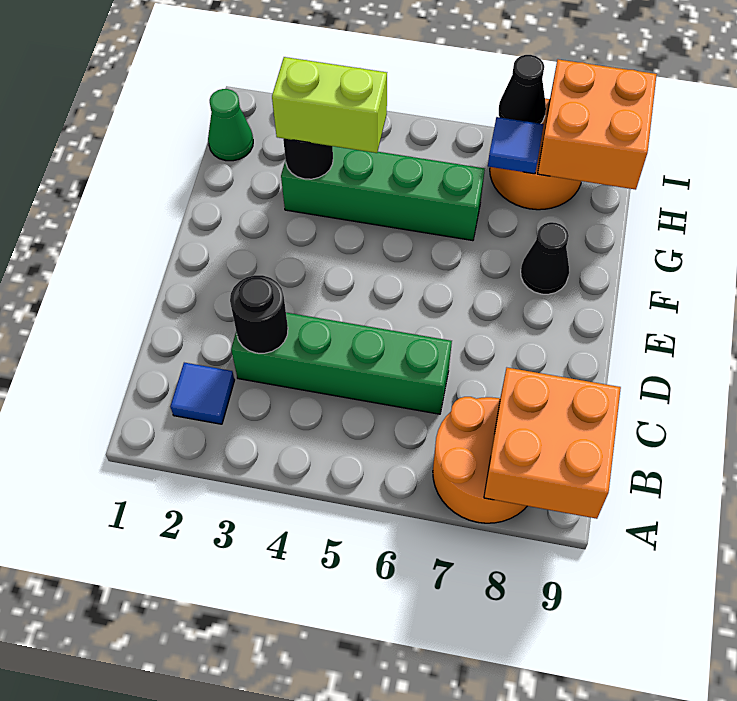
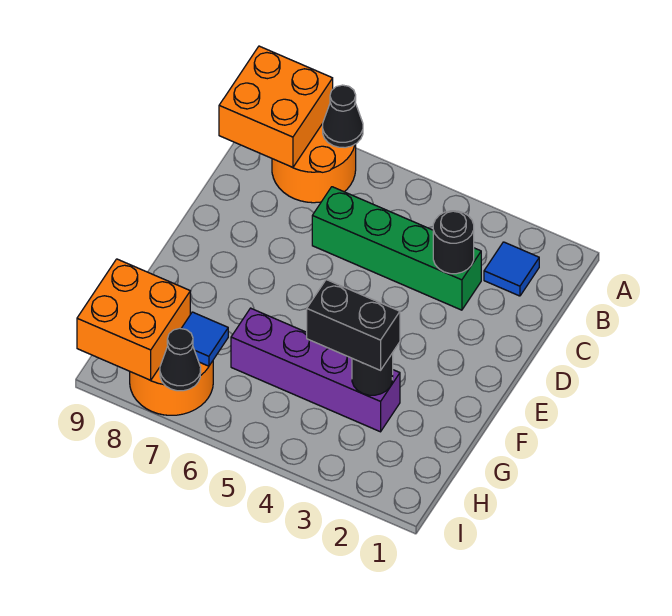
black 1x1 cone [521,222,569,294] -> black 1x1 cone moved to [323,85,363,148]
green 1x4 brick [281,146,485,241] -> purple 1x4 brick [231,308,400,432]
lime 1x2 brick [272,57,387,153] -> black 1x2 brick [307,280,400,370]
green 1x1 cone [208,89,253,161] -> none

